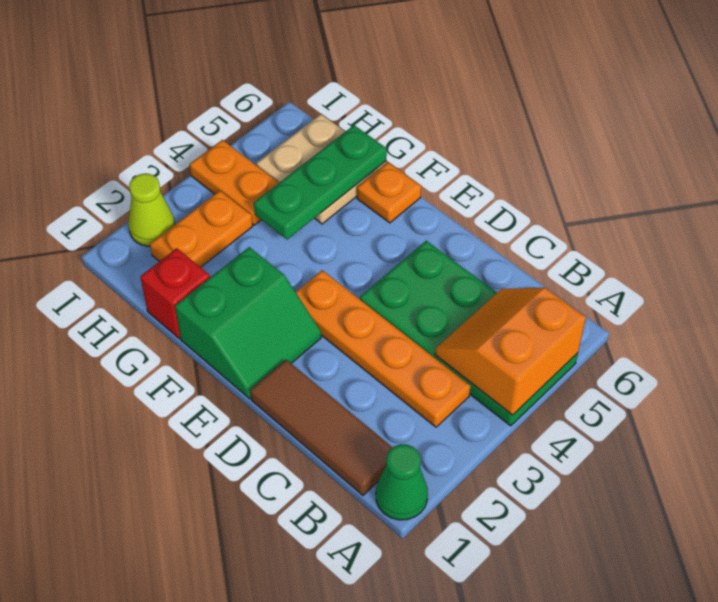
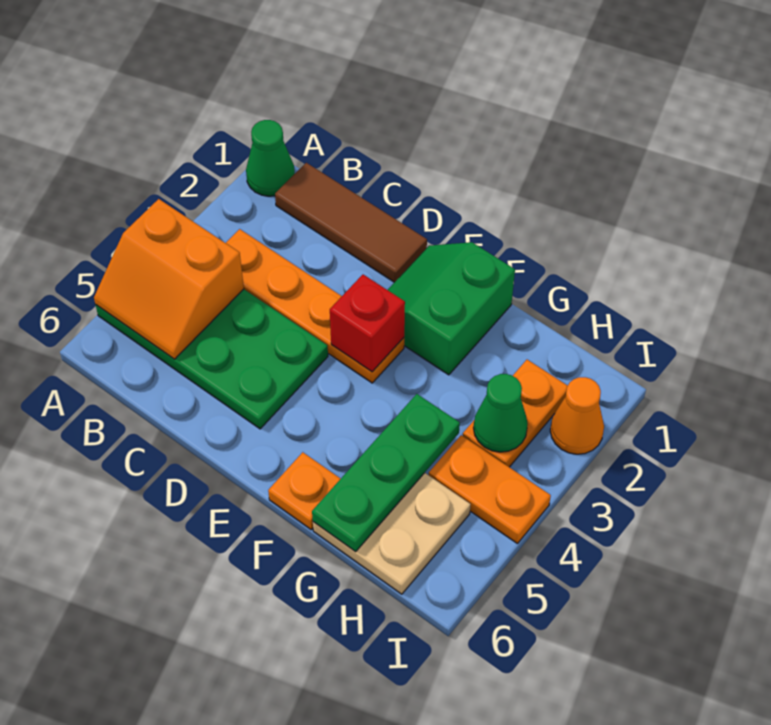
orange 2x2 slope [435,288,586,415] -> orange 2x2 slope turned to [94,199,244,359]
red 1x1 brick [140,248,210,339] -> red 1x1 brick moved to [330,275,405,372]
none -> green 1x1 cone [474,374,528,452]
lime 1x1 cone [128,174,175,246] -> orange 1x1 cone [550,377,604,454]

